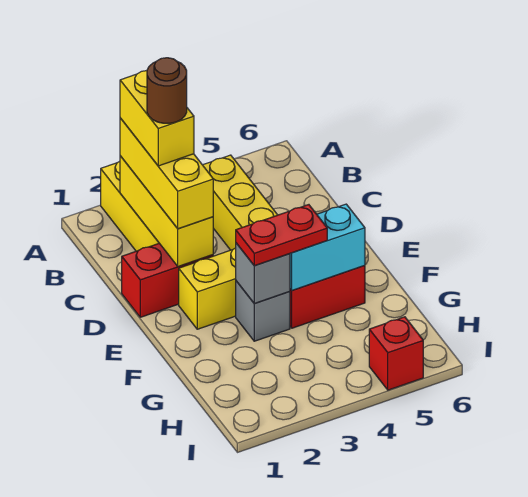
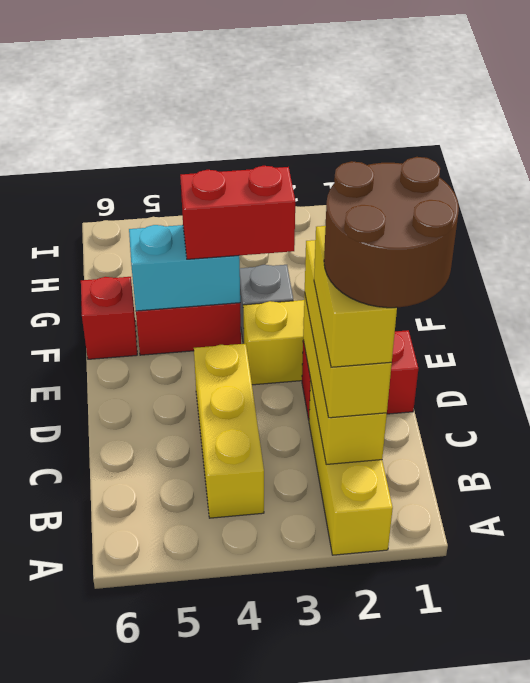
brown 1x1 round brick [147,58,187,123] -> brown 2x2 round brick [324,157,459,308]
grey 1x1 brick [236,243,290,303] -> none
red 1x2 plate [236,205,327,266] -> red 1x2 brick [180,166,295,259]
red 1x1 brick [369,317,423,390] -> red 1x1 brick moved to [81,277,137,359]

